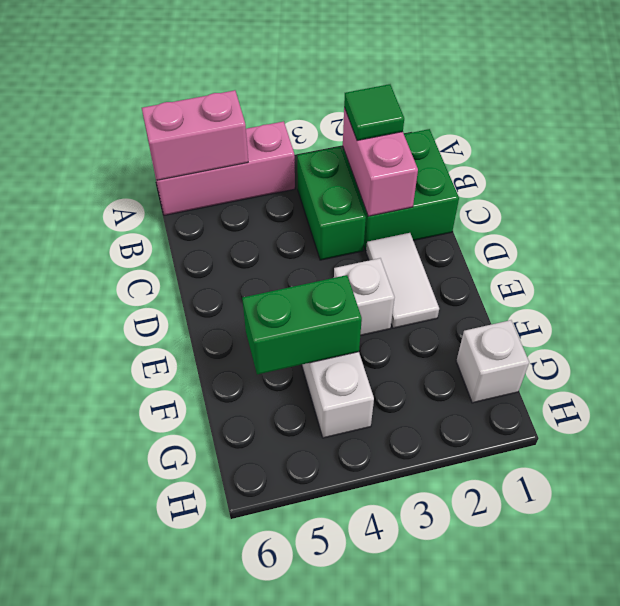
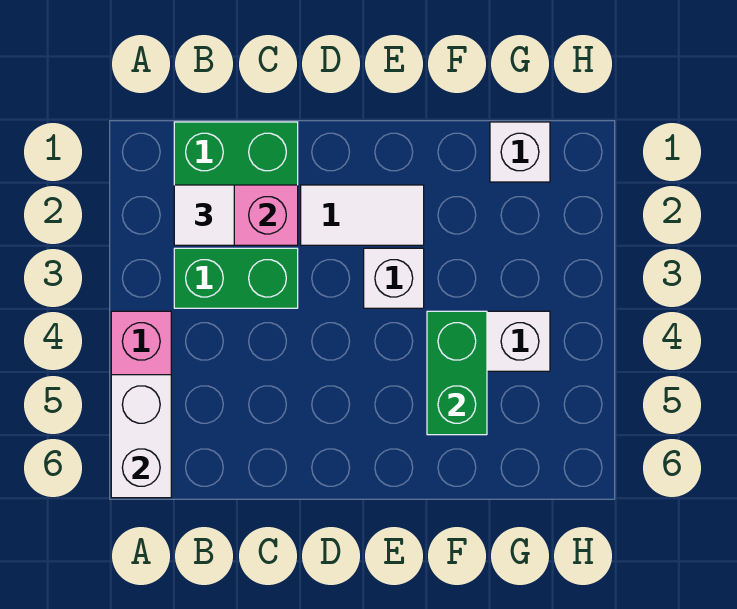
pink 1x2 brick [142,90,248,180] -> white 1x2 brick [111,375,171,498]
green 1x1 tile [344,84,404,141] -> white 1x1 tile [174,185,234,245]

